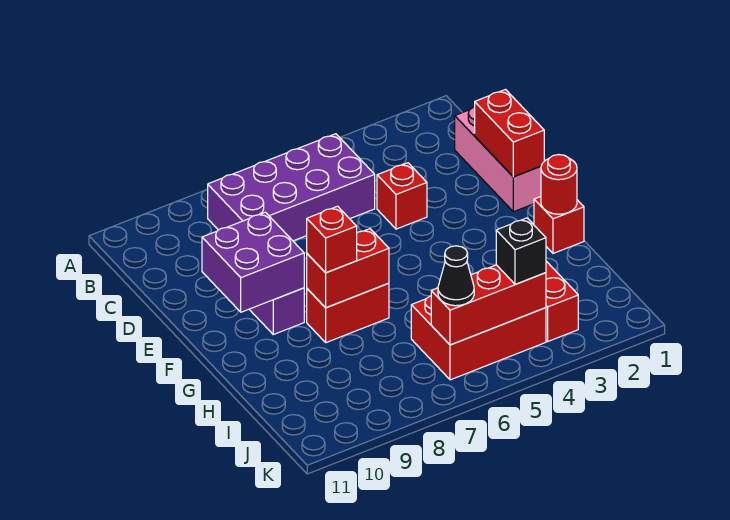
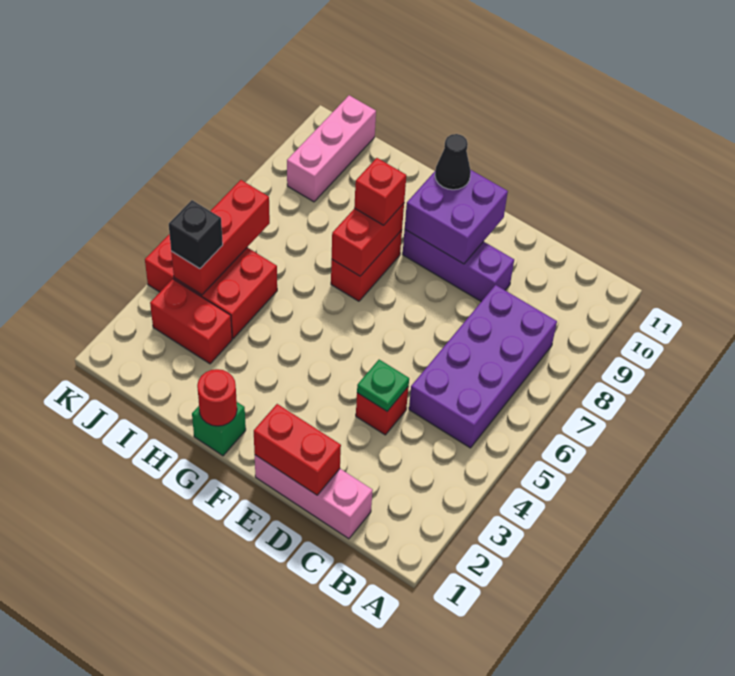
none -> green 1x1 plate [357,360,409,411]
red 1x1 brick [534,197,584,253] -> green 1x1 brick [192,402,246,456]
red 2x3 brick [411,296,546,380] -> red 2x3 brick turned to [145,234,277,338]
black 1x1 cone [438,246,474,306] -> black 1x1 cone moved to [435,134,471,190]
none -> pink 1x3 brick [287,95,376,202]

